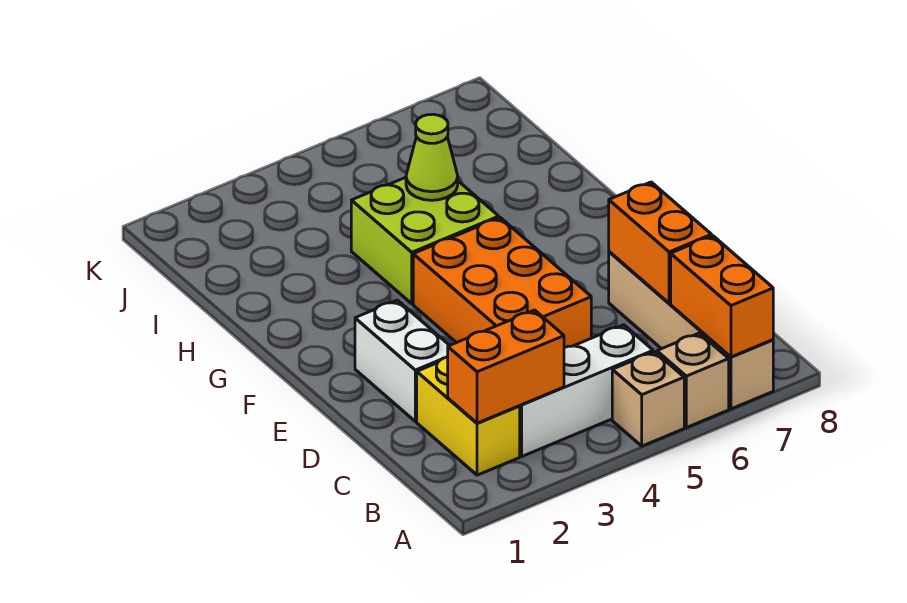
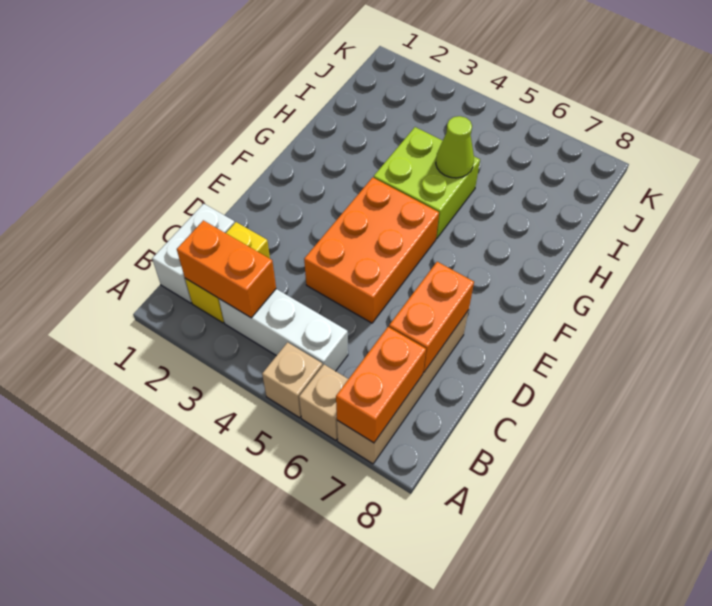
white 1x2 brick [355,300,449,421] -> white 1x2 brick moved to [152,204,235,303]

